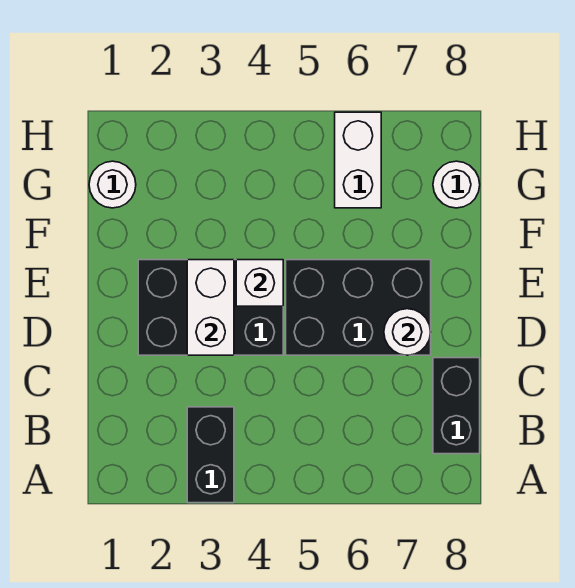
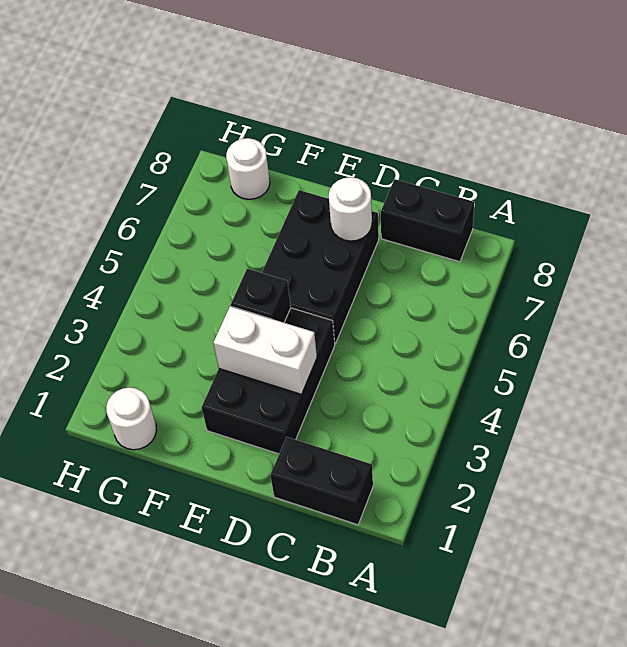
black 1x2 brick [187,407,234,503] -> black 1x2 brick moved to [270,437,373,525]
white 1x1 brick [236,260,283,306] -> black 1x1 brick [231,269,291,323]
white 1x2 brick [335,112,381,208] -> none

